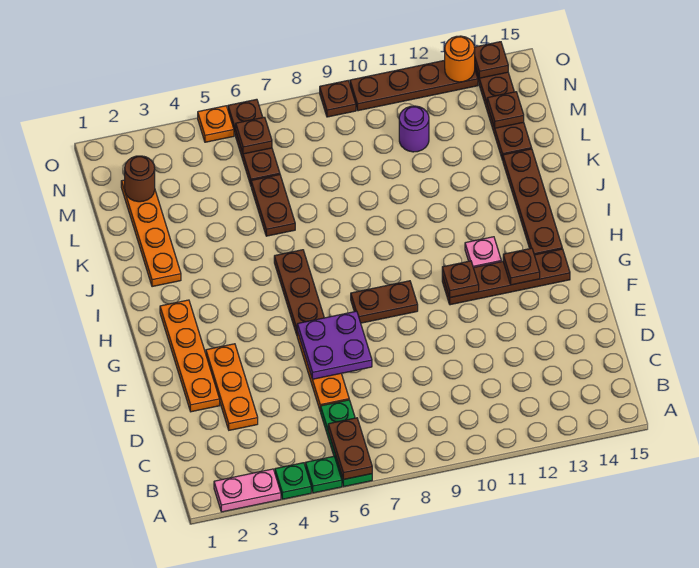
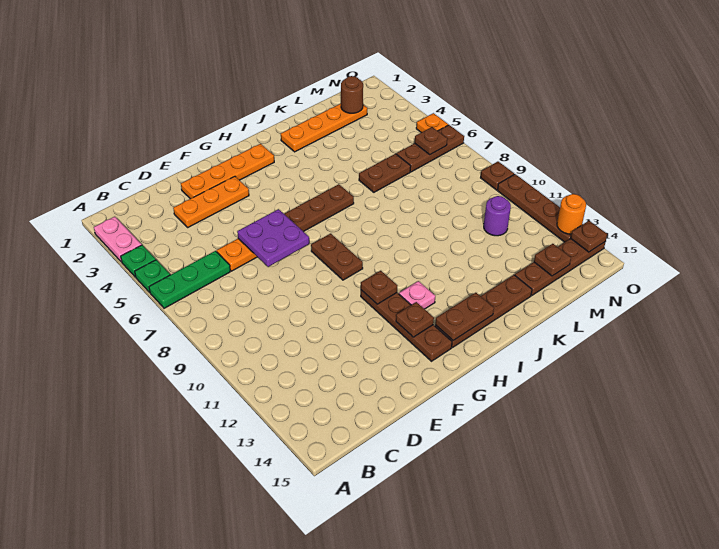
brown 1x2 plate [328,418,372,480] -> brown 1x2 plate moved to [435,293,494,340]

